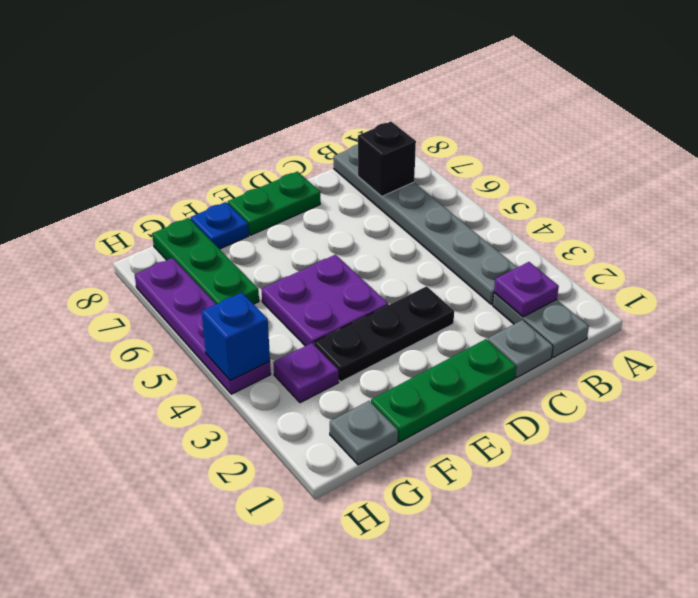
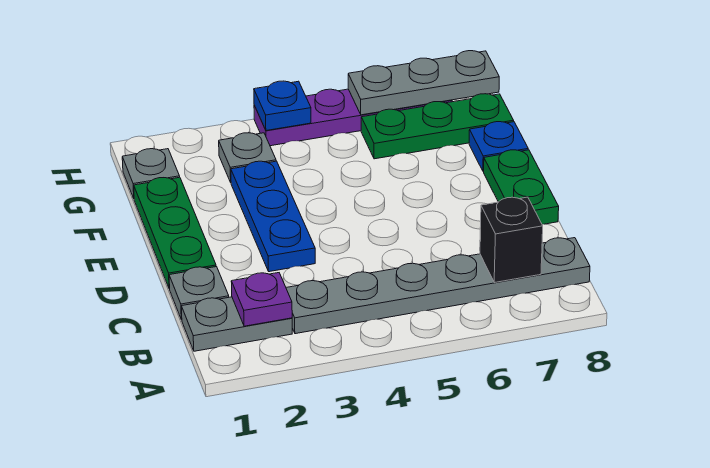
black 1x3 plate [314,286,454,382] -> blue 1x3 plate [231,161,315,272]
purple 2x2 plate [261,255,388,346] -> none
purple 1x1 plate [273,343,339,403] -> grey 1x1 plate [219,133,276,182]
blue 1x1 brick [201,293,270,380] -> blue 1x1 plate [254,81,311,131]
none -> grey 1x3 plate [348,51,499,115]

